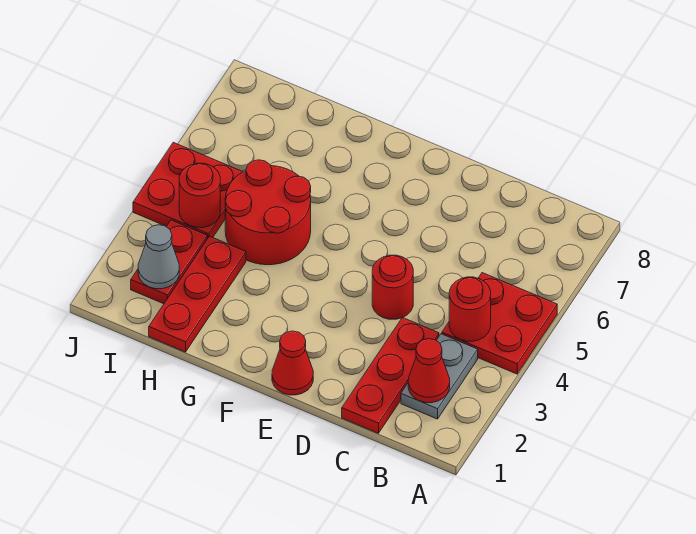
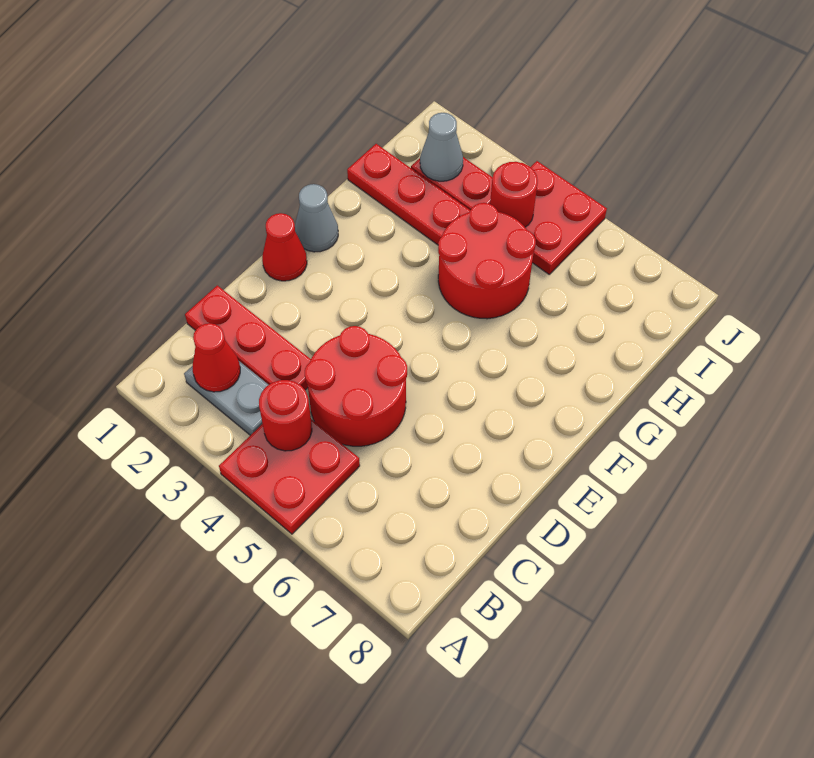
red 1x1 round brick [372,255,413,319] -> red 2x2 round brick [305,326,407,446]
none -> grey 1x1 cone [295,184,338,252]

